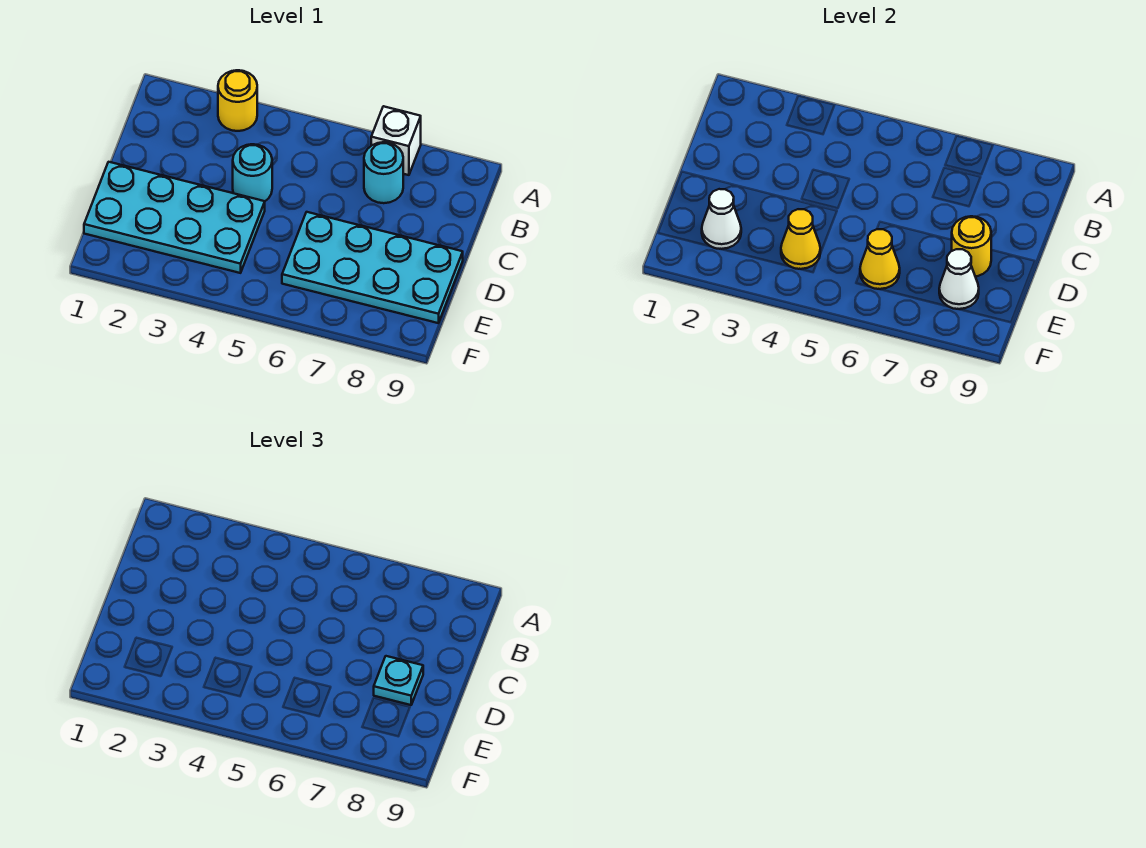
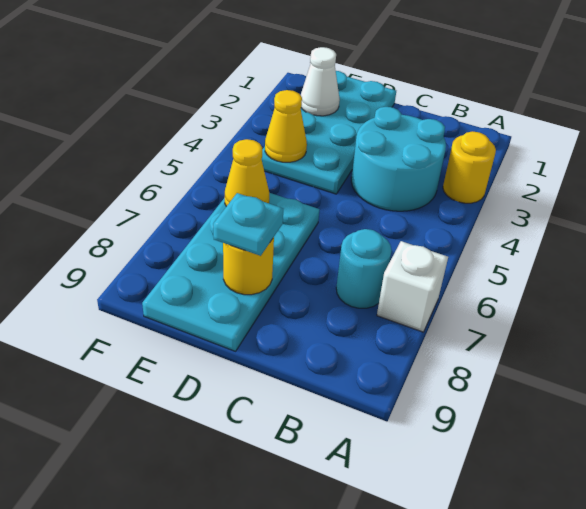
cyan 1x1 round brick [233,144,272,201] -> cyan 2x2 round brick [351,107,446,211]
white 1x1 cone [939,249,979,309] -> none

